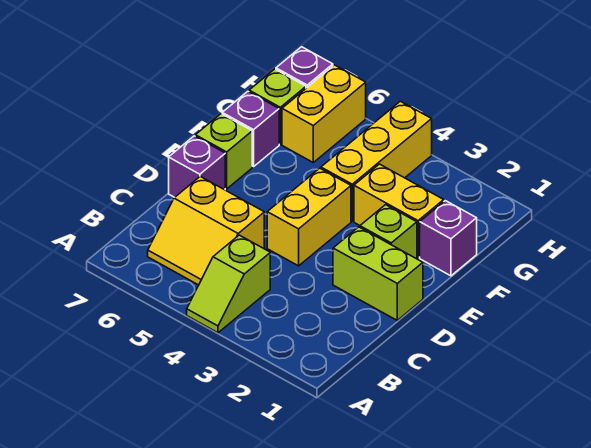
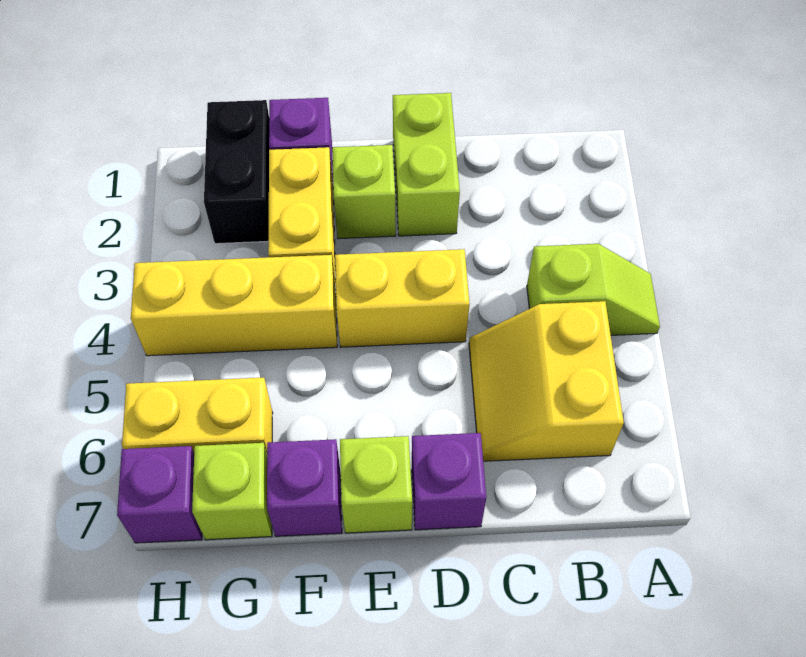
yellow 2x2 slope [148,176,264,285] -> yellow 2x2 slope turned to [469,301,624,461]
none -> black 1x2 brick [204,100,269,244]

